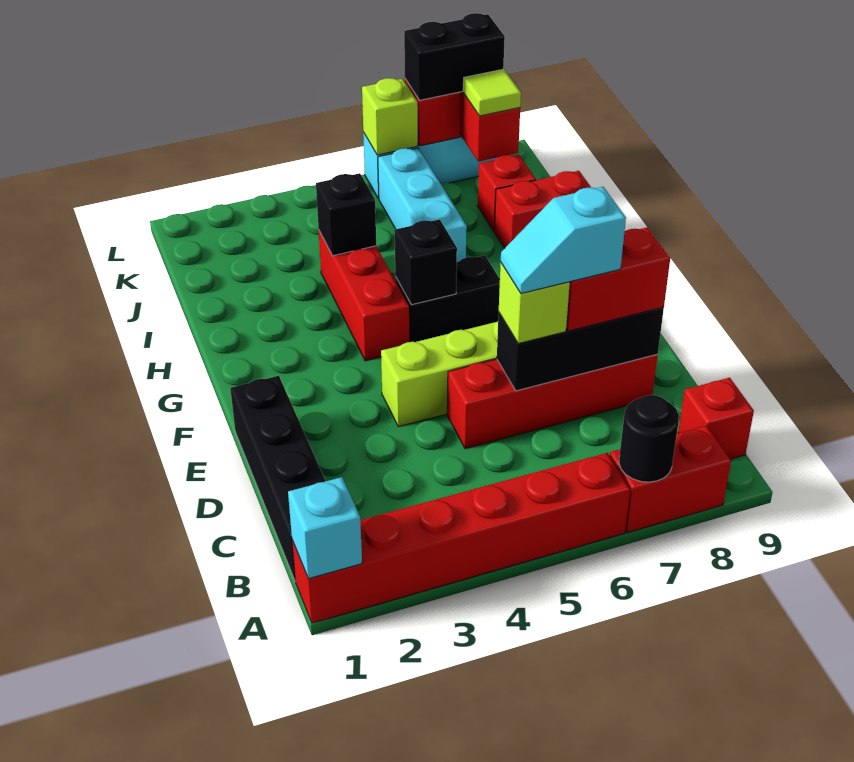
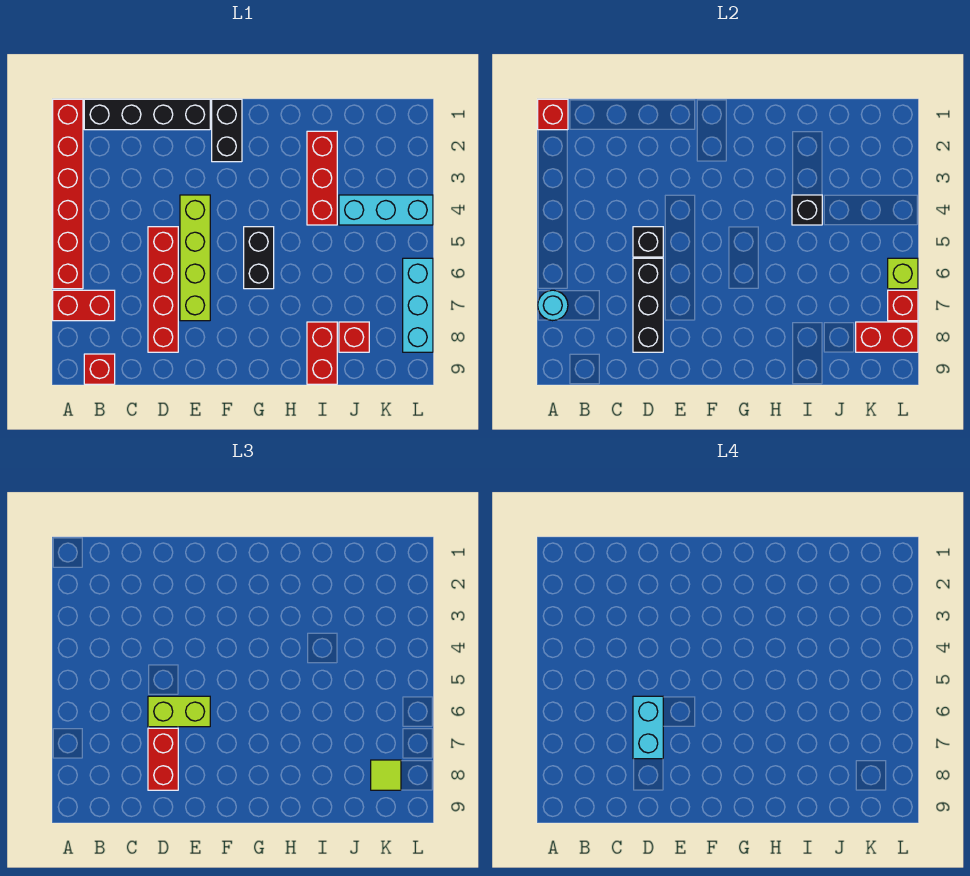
cyan 1x1 brick [288,477,362,579] -> red 1x1 brick [538,99,568,130]
red 1x2 brick [610,426,731,533] -> red 1x2 brick turned to [53,290,115,321]
black 1x1 round brick [619,395,679,482] -> cyan 1x1 round brick [538,290,568,321]
lime 1x1 brick [499,263,570,344] -> lime 1x2 brick [148,696,210,727]
cyan 1x2 slope [501,187,626,293] -> cyan 1x2 brick [633,696,663,759]
red 1x3 brick [319,231,409,361] -> red 1x3 brick turned to [307,131,337,225]
black 1x1 brick [395,219,457,305] -> black 1x1 brick moved to [633,227,663,257]
cyan 1x3 brick [378,148,467,262] -> cyan 1x3 brick moved to [339,195,433,225]
black 1x2 brick [404,13,505,100] -> black 1x2 brick moved to [212,99,242,162]

